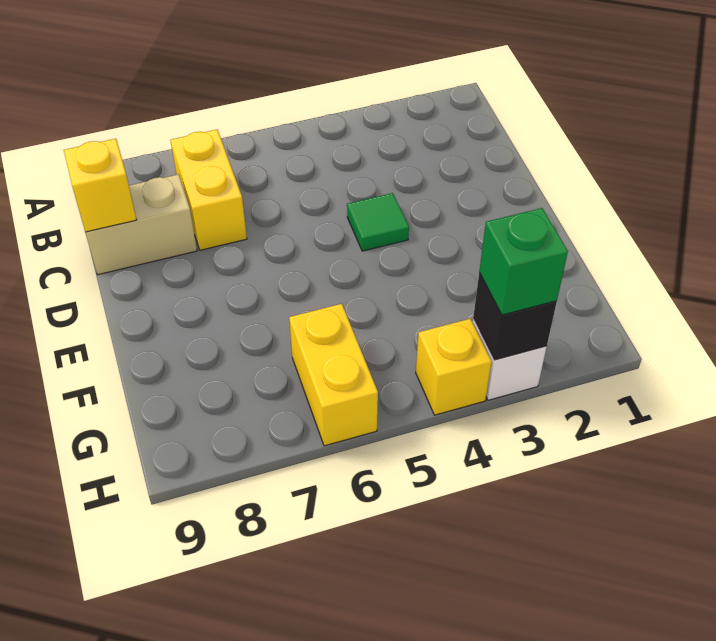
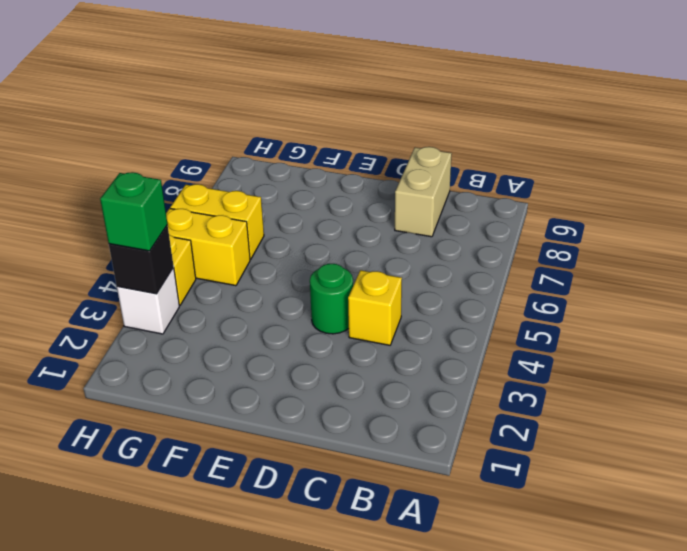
yellow 1x2 brick [171,130,247,250] -> yellow 1x2 brick moved to [166,208,250,286]
yellow 1x1 brick [64,139,137,232] -> yellow 1x1 brick moved to [348,270,402,345]
green 1x1 tile [347,193,409,251] -> green 1x1 round brick [310,264,353,334]

